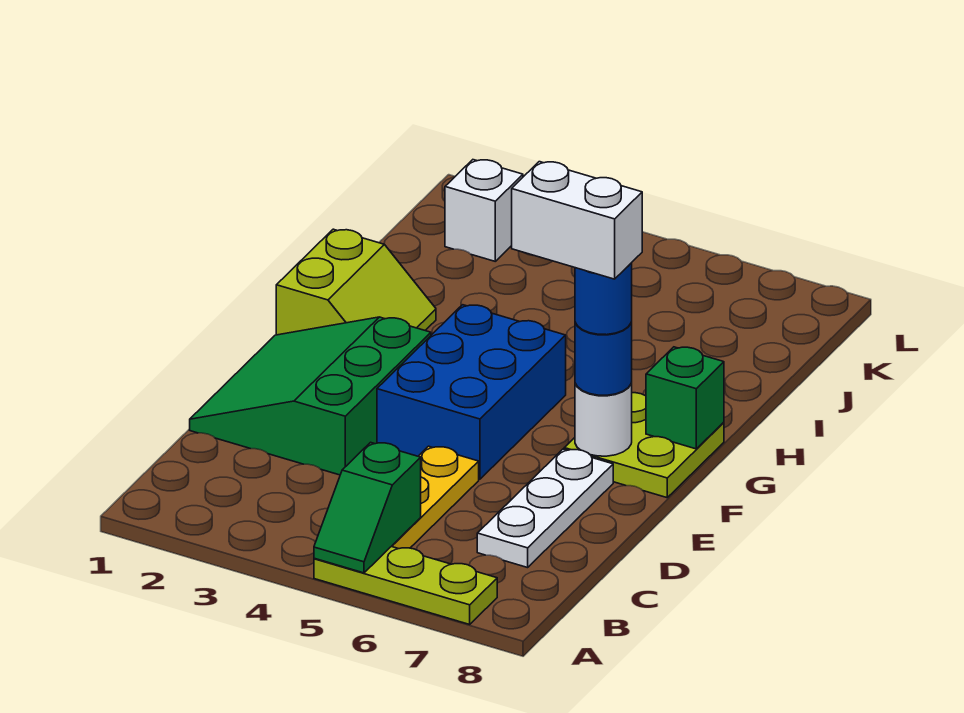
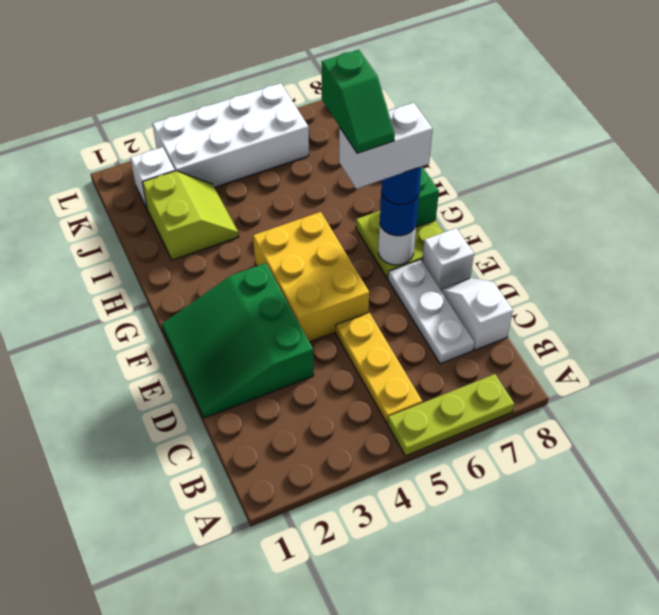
green 1x2 slope [314,442,421,573] -> green 1x2 slope moved to [322,50,395,153]
none -> white 1x2 slope [441,278,513,350]
blue 2x3 brick [377,305,566,479] -> yellow 2x3 brick [253,212,369,342]
none -> white 1x1 brick [422,228,474,290]
lime 2x2 slope [276,229,436,335] -> lime 2x2 slope moved to [142,171,239,260]
none -> white 2x4 brick [152,83,309,187]

